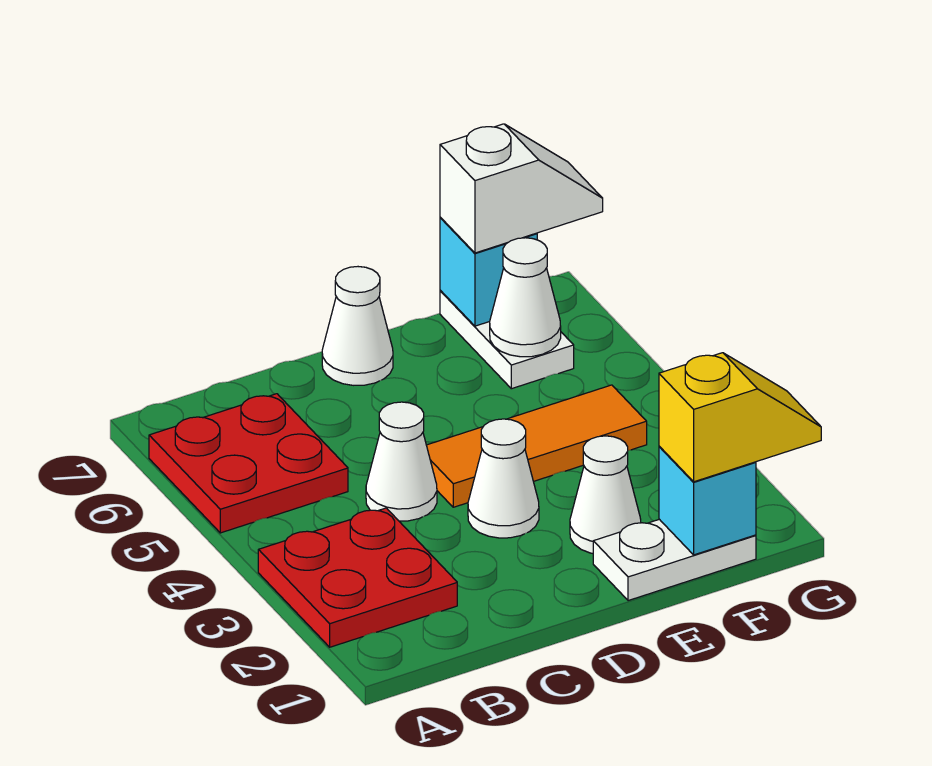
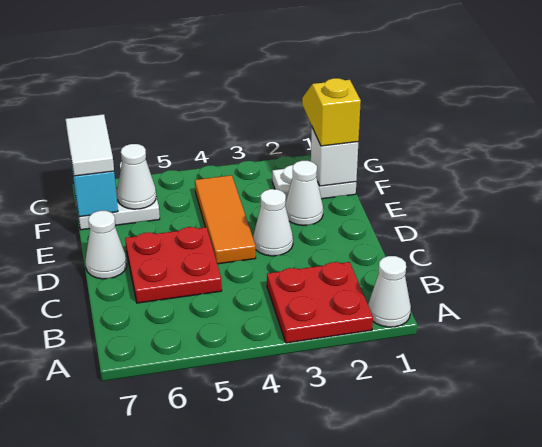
red 2x2 plate [149,394,348,533] -> red 2x2 plate moved to [125,227,222,303]
white 1x1 cone [366,402,437,521] -> white 1x1 cone moved to [368,256,411,327]
white 1x2 plate [593,519,756,601] -> white 1x2 plate turned to [272,165,356,200]
cyan 1x1 brick [659,446,756,555] -> white 1x1 brick [311,128,358,186]
white 1x2 slope [440,124,603,253] -> white 1x2 tile [66,114,114,176]

